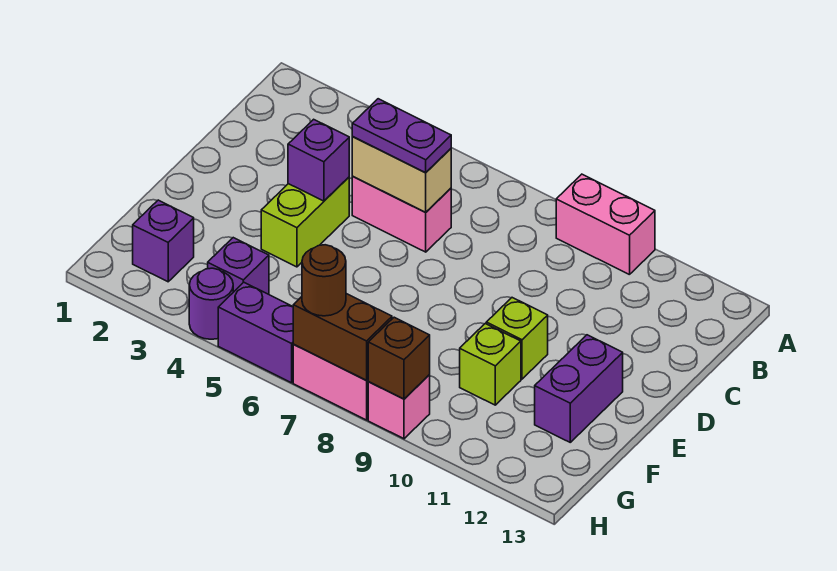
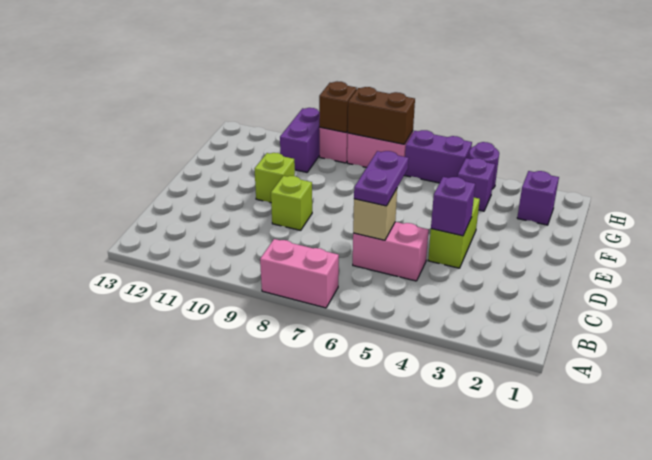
pink 1x2 brick [556,174,655,275] -> pink 1x2 brick moved to [260,239,339,308]
tan 1x2 brick [352,137,451,212] -> tan 1x1 brick [353,189,397,240]
purple 1x2 plate [352,99,451,172] -> purple 1x2 plate turned to [354,151,409,206]
purple 1x2 brick [535,335,623,442] -> purple 1x2 brick moved to [280,108,320,172]
lime 1x1 brick [460,324,521,405] -> lime 1x1 brick moved to [271,176,312,230]
brown 1x1 round brick [302,245,346,316] -> none

